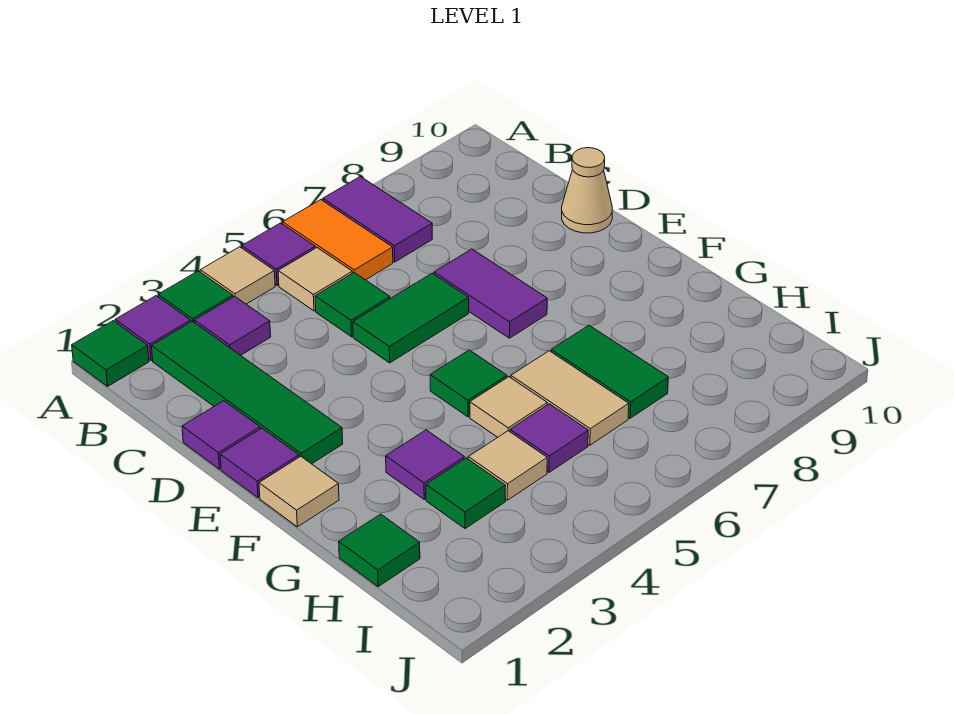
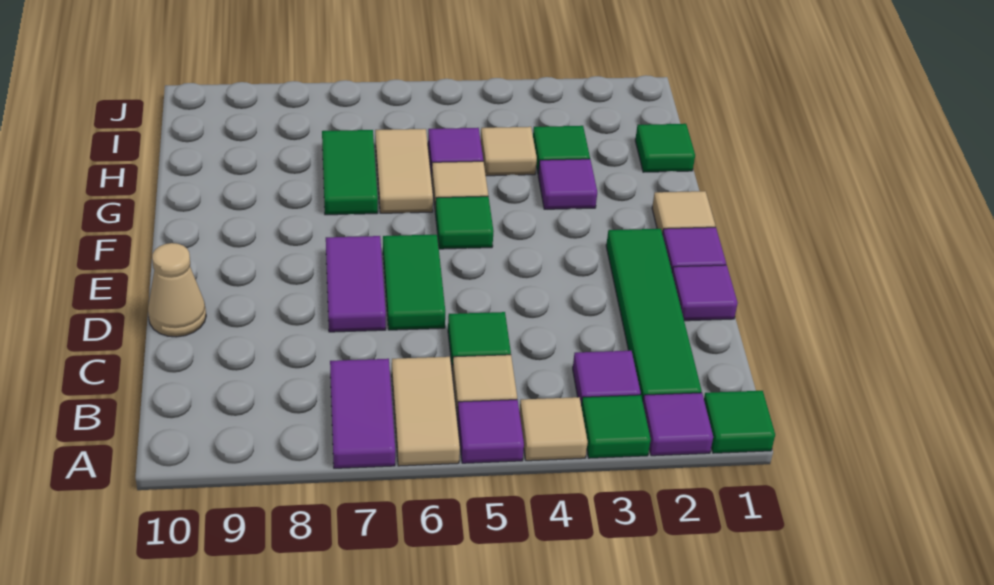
orange 1x2 tile [283,200,393,280] -> tan 1x2 tile [392,357,460,466]
green 1x2 tile [353,273,469,363] -> green 1x2 tile turned to [383,235,445,330]

